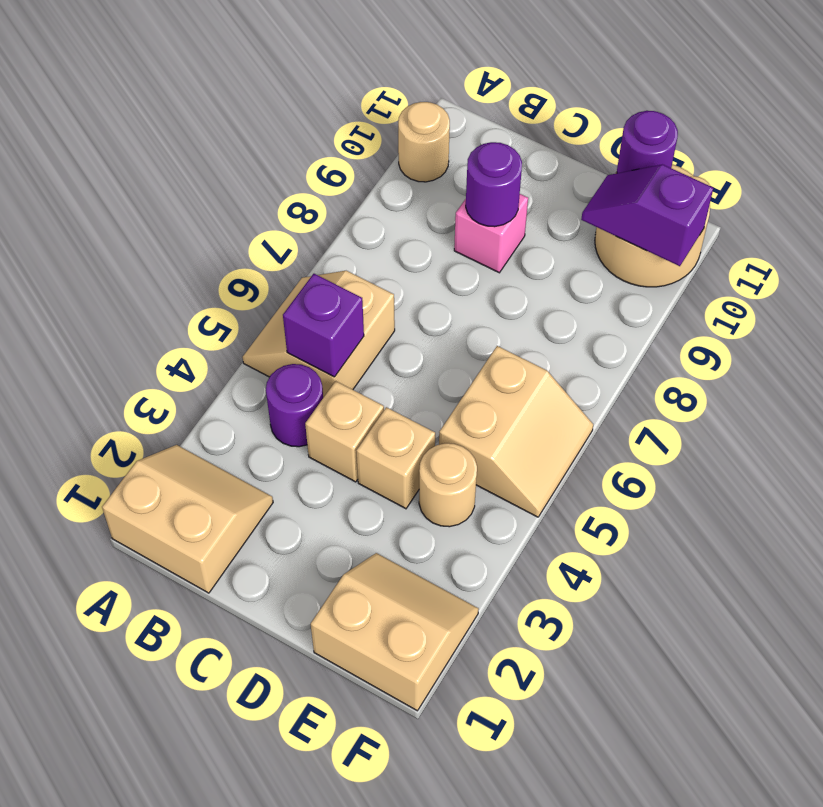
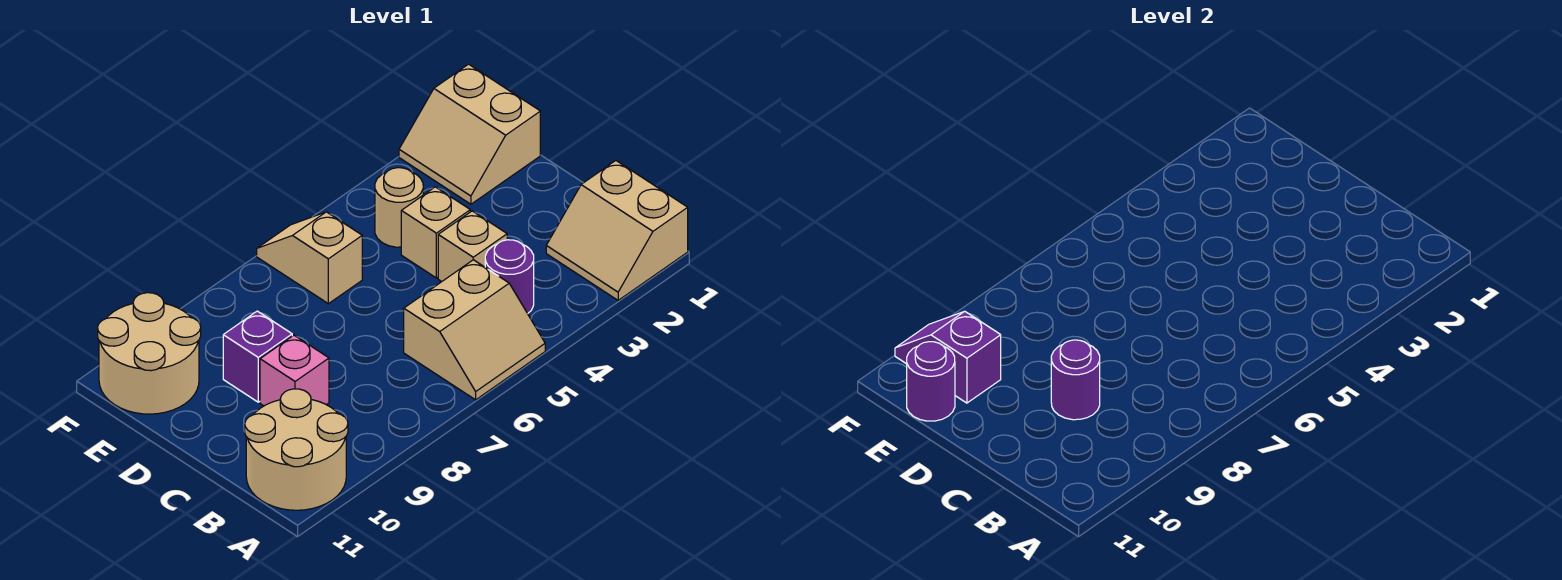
tan 1x1 round brick [398,102,450,182] -> tan 2x2 round brick [245,389,348,510]
purple 1x1 brick [283,274,364,377] -> purple 1x1 brick moved to [223,311,292,402]
tan 2x2 slope [439,346,593,517] -> tan 1x2 slope [257,212,362,304]
purple 1x2 slope [581,165,713,266] -> purple 1x2 slope turned to [895,311,1001,403]

